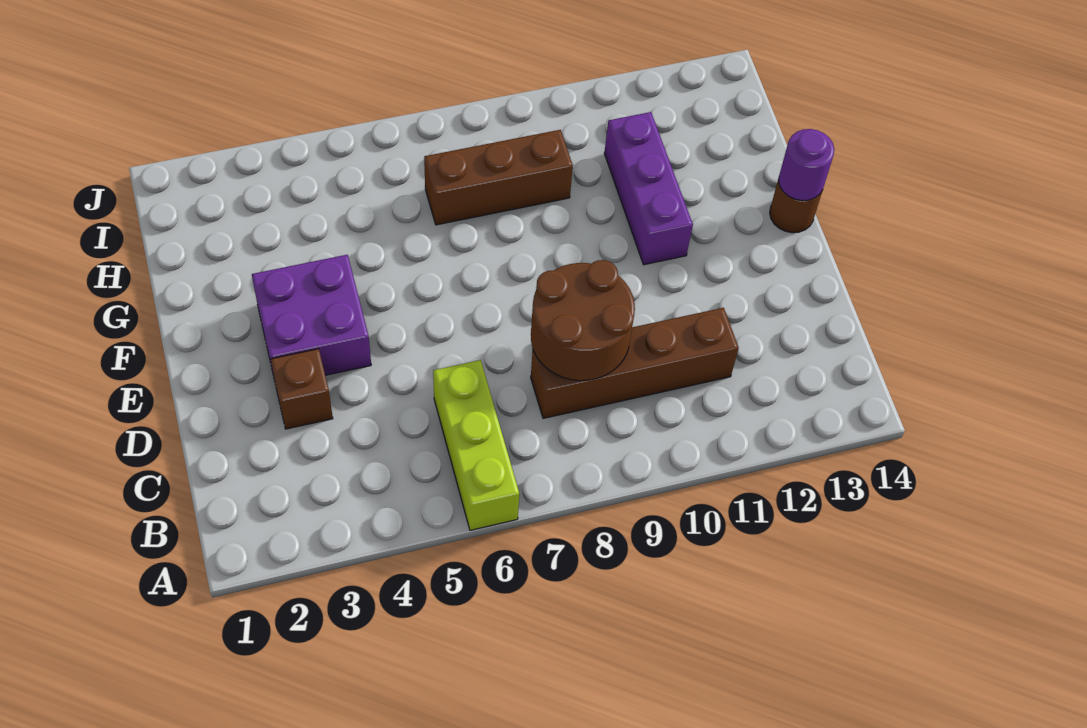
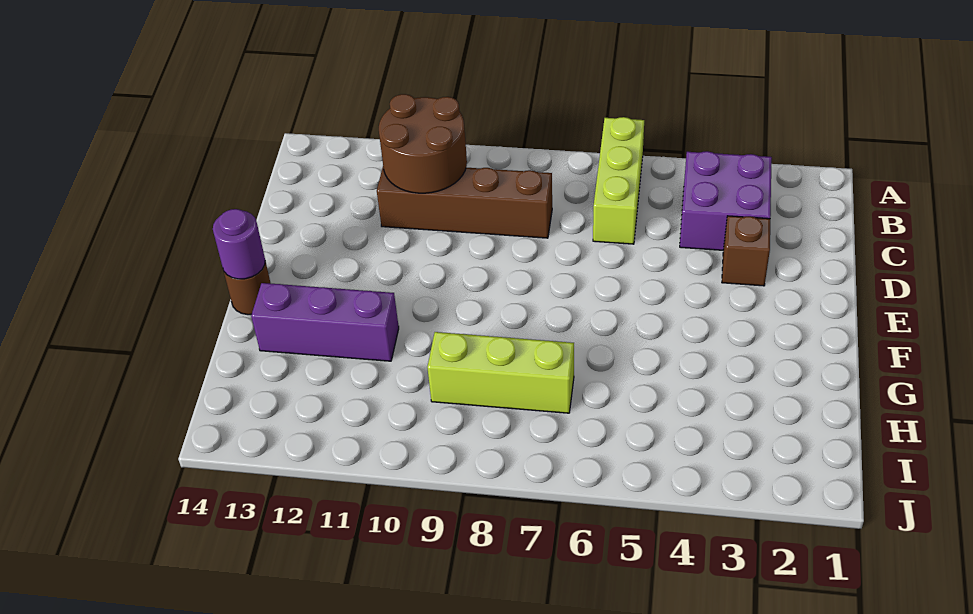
brown 2x2 round brick [531,260,635,381] -> brown 2x2 round brick moved to [379,94,467,193]
purple 2x2 brick [252,255,371,376] -> purple 2x2 brick moved to [680,151,772,250]
purple 1x3 brick [604,112,693,265] -> purple 1x3 brick turned to [251,283,399,361]
brown 1x3 brick [424,130,573,225] -> lime 1x3 brick [427,332,574,413]

